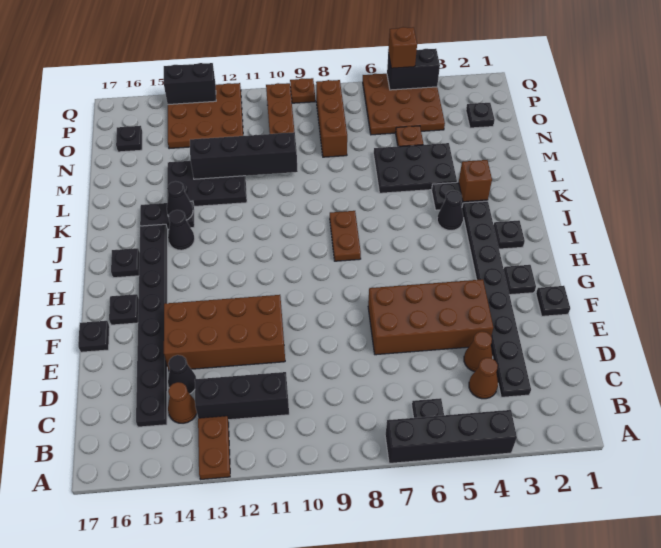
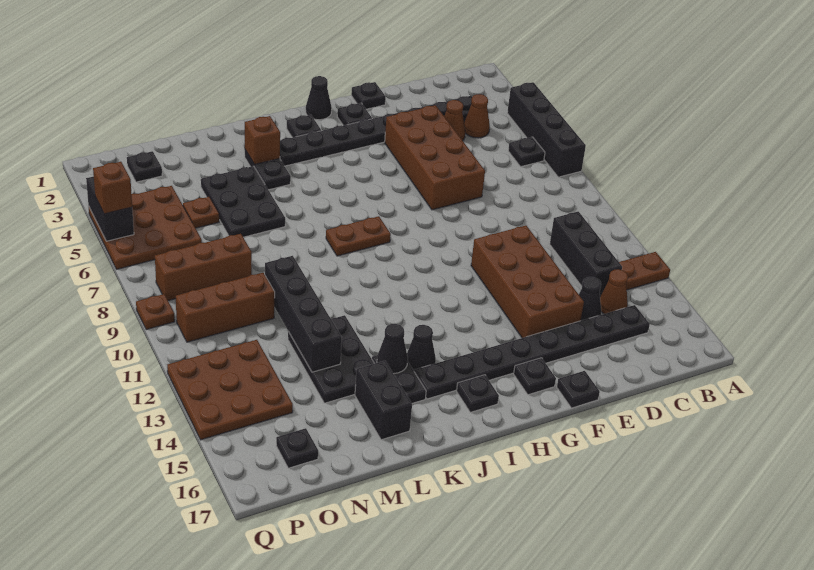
black 1x1 cone [437,190,463,230] -> black 1x1 cone moved to [306,76,332,120]
black 1x2 brick [164,63,216,104] -> black 1x2 brick moved to [355,361,412,440]

